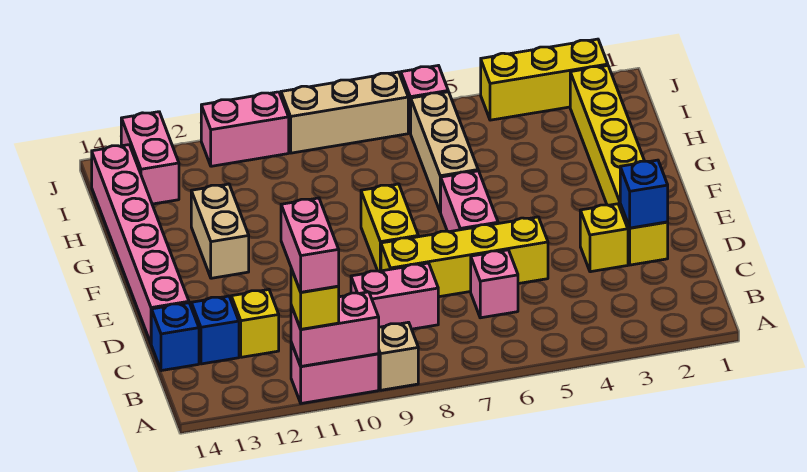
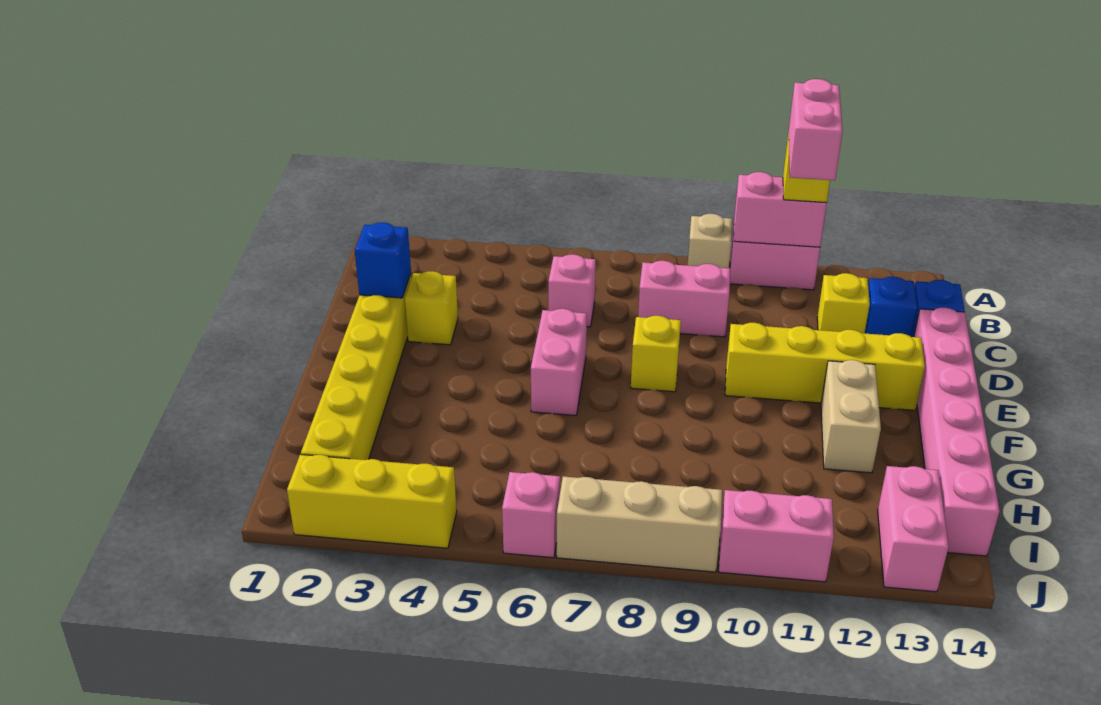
yellow 1x4 brick [381,217,548,297] -> yellow 1x4 brick moved to [725,323,925,410]
yellow 1x2 brick [361,184,418,271] -> yellow 1x1 brick [631,316,681,392]
tan 1x3 brick [411,92,478,212] -> none

